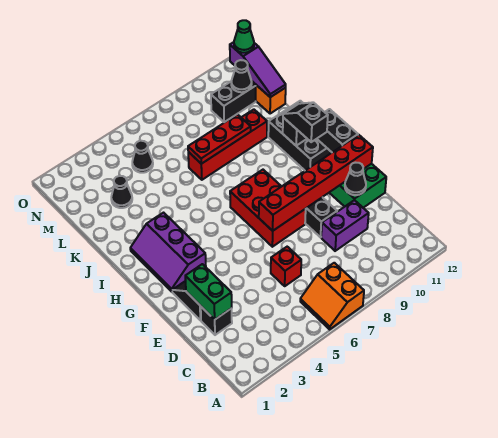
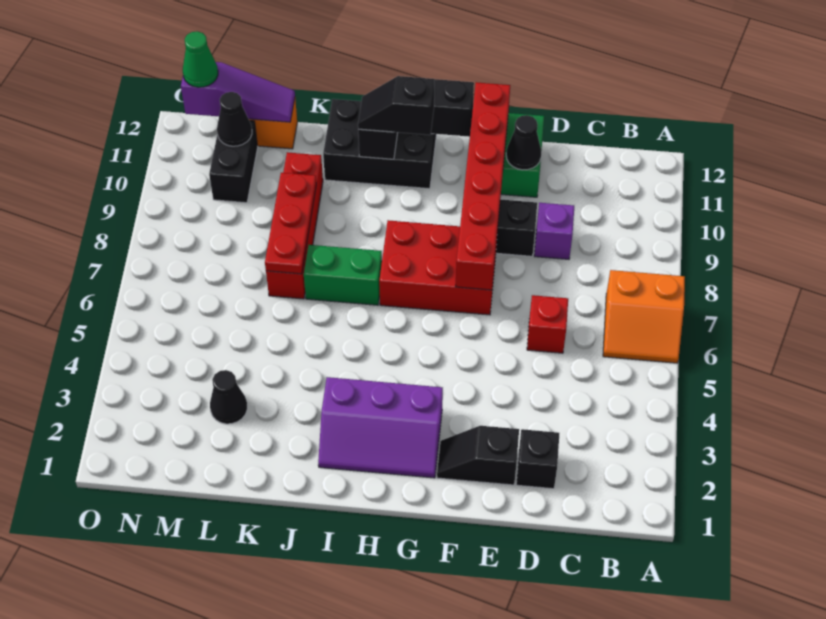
green 1x2 brick [185,264,232,320] -> green 1x2 brick moved to [304,245,382,305]
purple 1x2 brick [321,200,369,251] -> purple 1x1 brick [534,203,574,259]
black 1x1 cone [132,141,153,173] -> none

